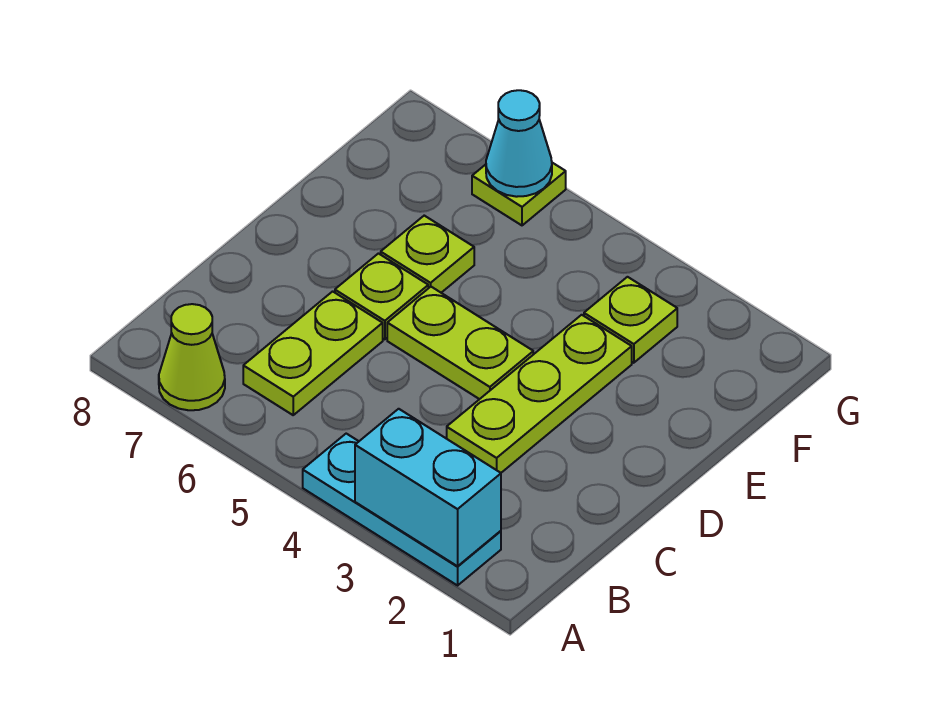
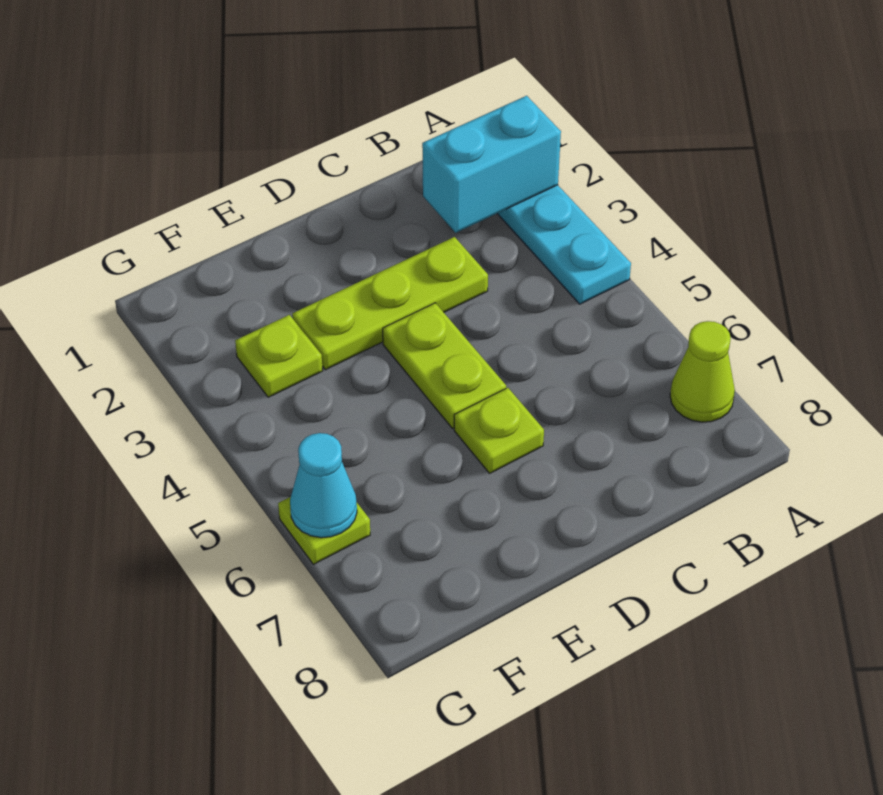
cyan 1x2 brick [355,409,501,566] -> cyan 1x2 brick turned to [422,96,561,233]
lime 1x2 plate [243,291,383,415] -> none
lime 1x1 plate [381,216,474,293] -> none

